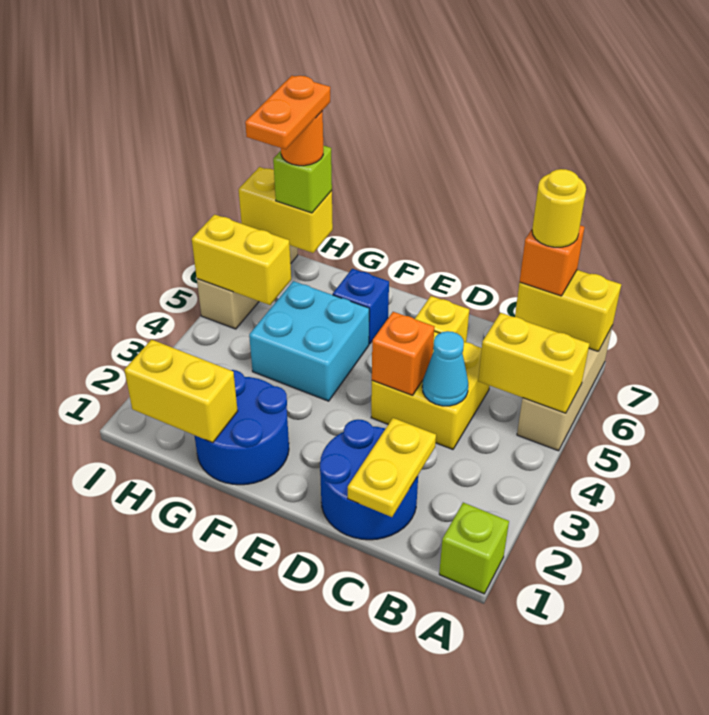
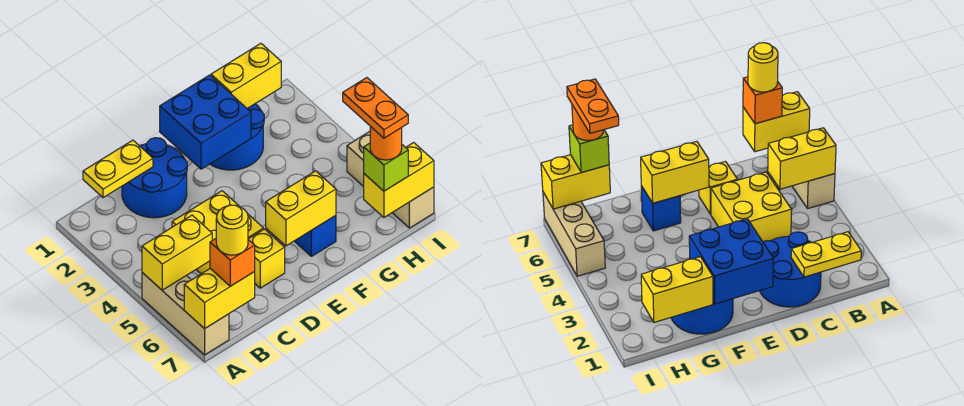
lime 1x1 brick [439,503,509,594] -> none
yellow 1x2 plate [348,418,436,517] -> yellow 1x2 plate turned to [83,140,153,198]
cyan 1x1 cone [422,331,468,406] -> none
orange 1x1 brick [372,312,434,395] -> none
none -> blue 2x2 brick [160,75,251,169]
cyan 2x2 brick [249,281,369,401] -> none
yellow 1x2 brick [192,215,291,305] -> yellow 1x2 brick moved to [266,171,336,246]

